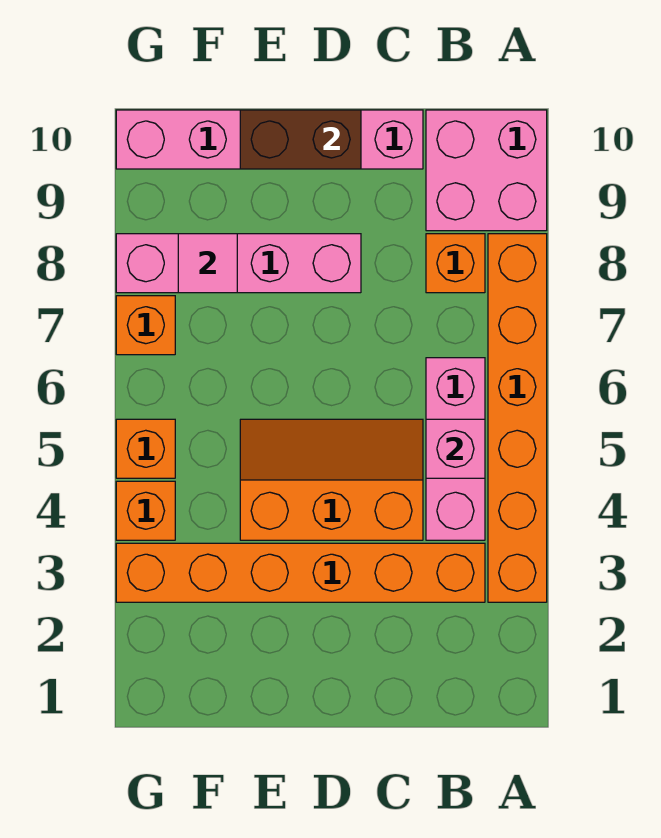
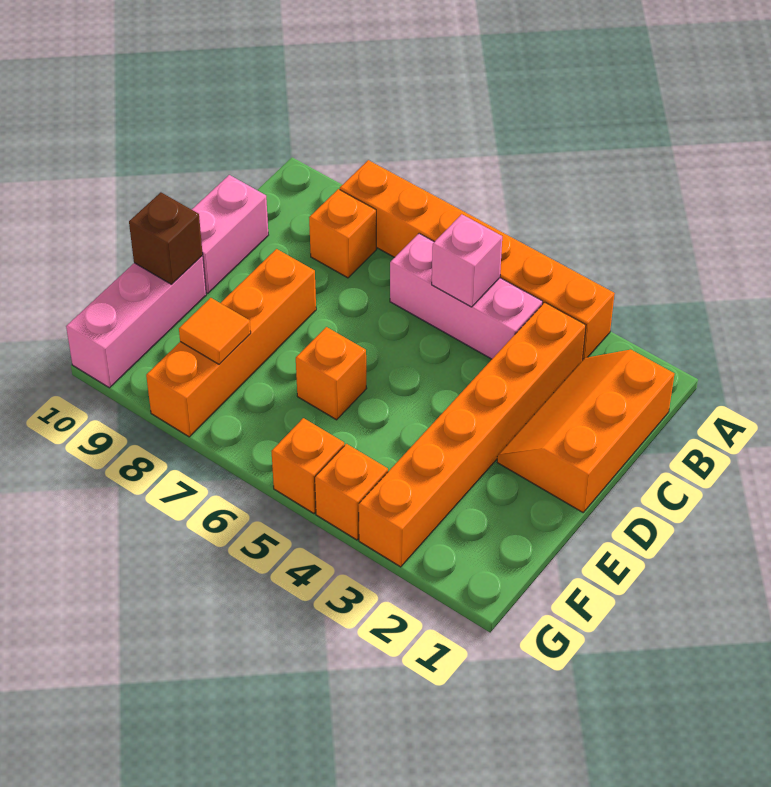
pink 2x2 brick [426,110,547,231] -> none
orange 2x3 slope [240,419,423,540] -> orange 2x3 slope moved to [497,350,674,512]
pink 1x4 brick [116,234,361,293] -> orange 1x4 brick [146,249,316,437]
brown 1x2 brick [240,110,361,169] -> brown 1x1 brick [129,192,203,284]
pink 1x1 tile [178,234,237,293] -> orange 1x1 tile [179,298,251,364]
orange 1x1 brick [116,296,175,355] -> orange 1x1 brick moved to [296,327,367,420]

